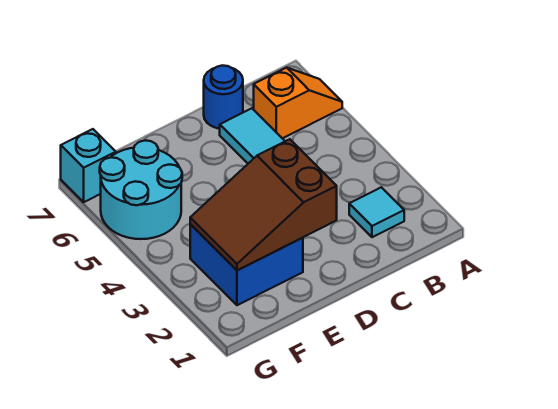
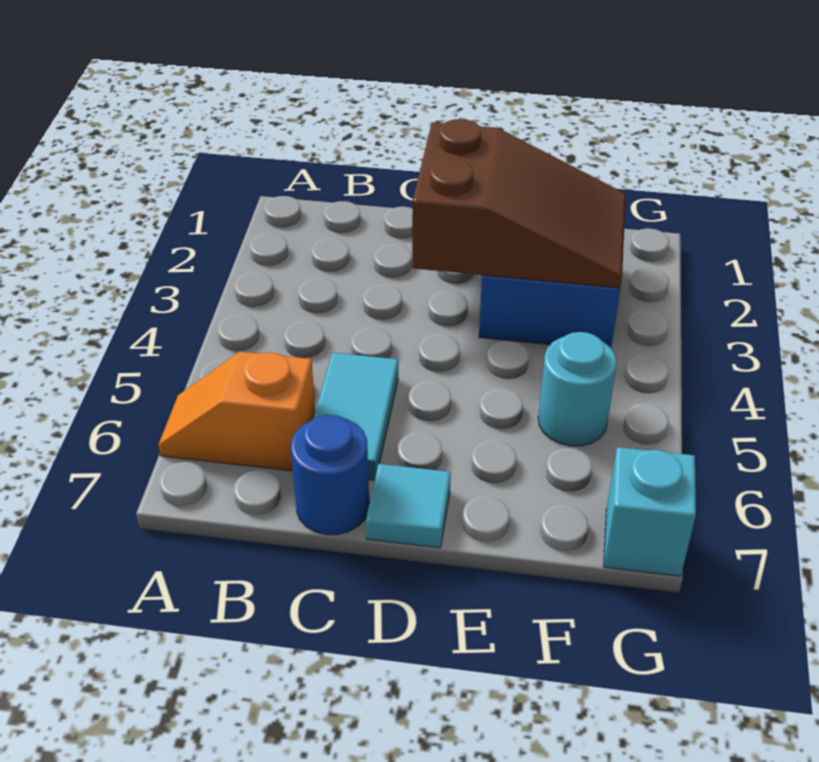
cyan 1x1 tile [349,187,404,237] -> cyan 1x1 tile moved to [366,464,451,548]
cyan 2x2 round brick [100,140,182,239] -> cyan 1x1 round brick [538,332,617,446]

